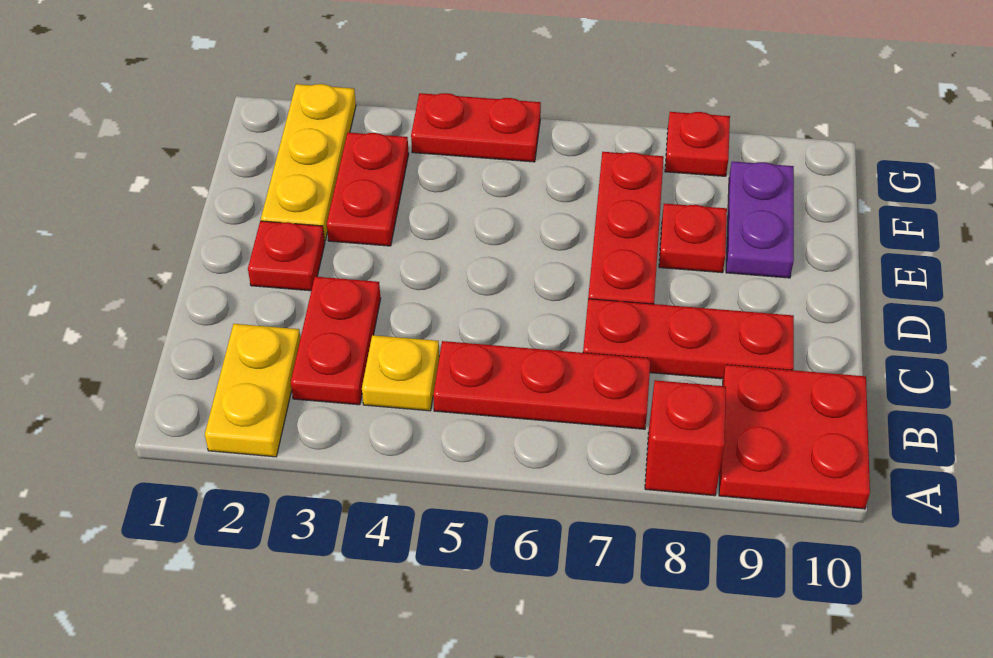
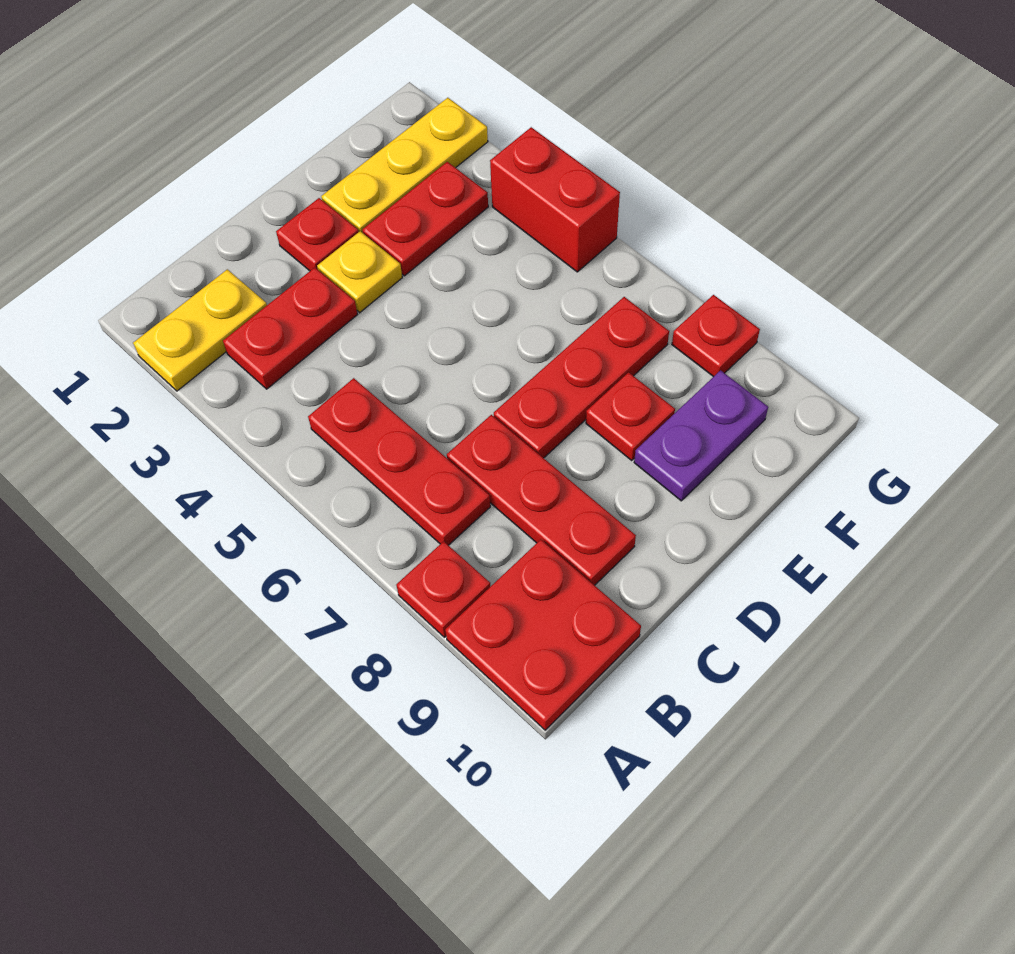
red 1x1 brick [645,380,726,496] -> red 1x1 plate [396,541,490,637]
yellow 1x1 plate [362,335,439,411] -> yellow 1x1 plate moved to [317,231,402,313]
red 1x2 plate [411,93,541,162] -> red 1x2 brick [490,127,620,272]

